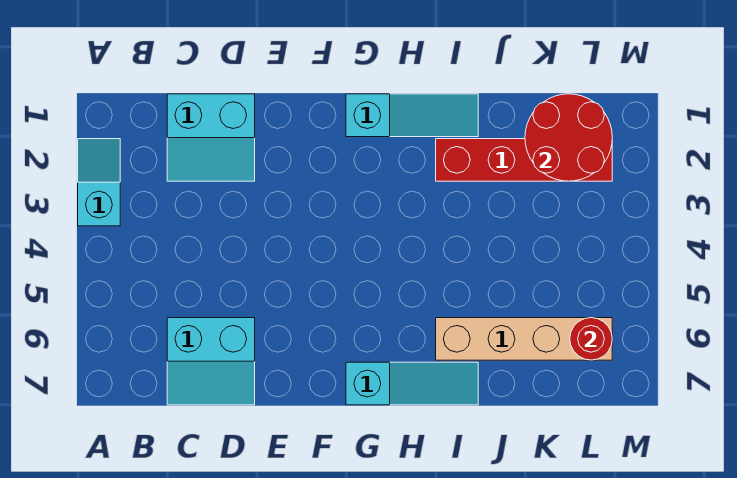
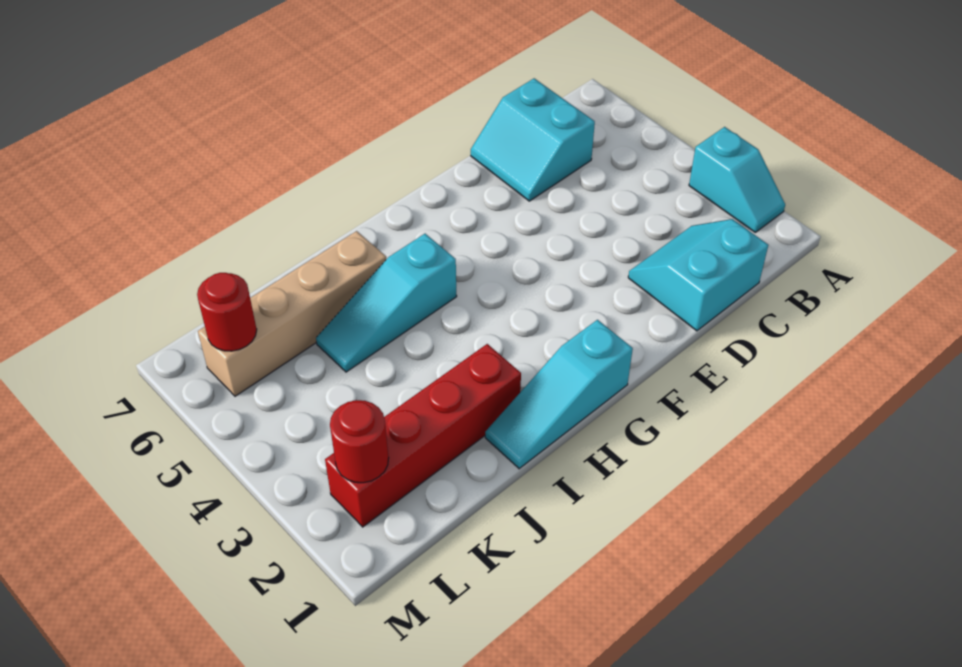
cyan 2x2 slope [167,318,255,405] -> cyan 2x2 slope turned to [471,78,595,201]
cyan 1x3 slope [346,362,478,405] -> cyan 1x3 slope moved to [316,234,457,372]
red 2x2 round brick [525,94,612,181] -> red 1x1 round brick [330,400,389,483]

